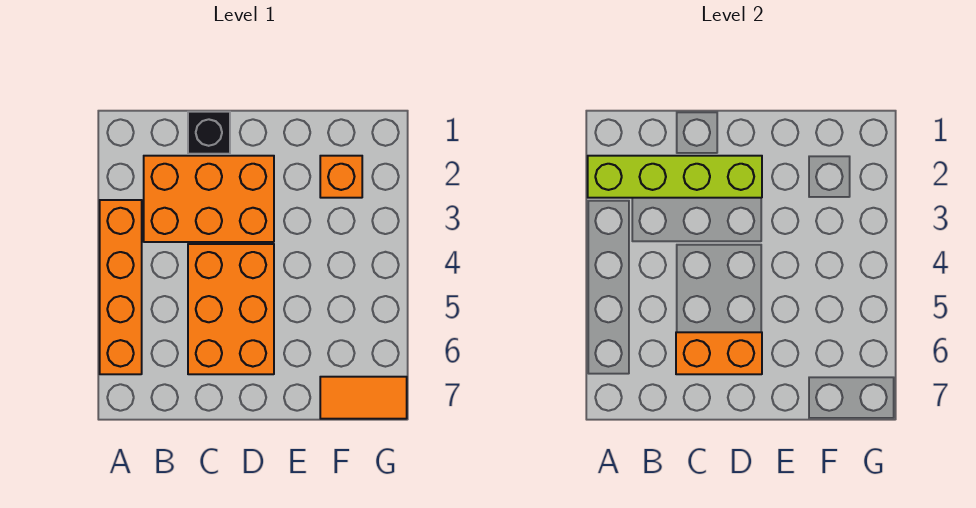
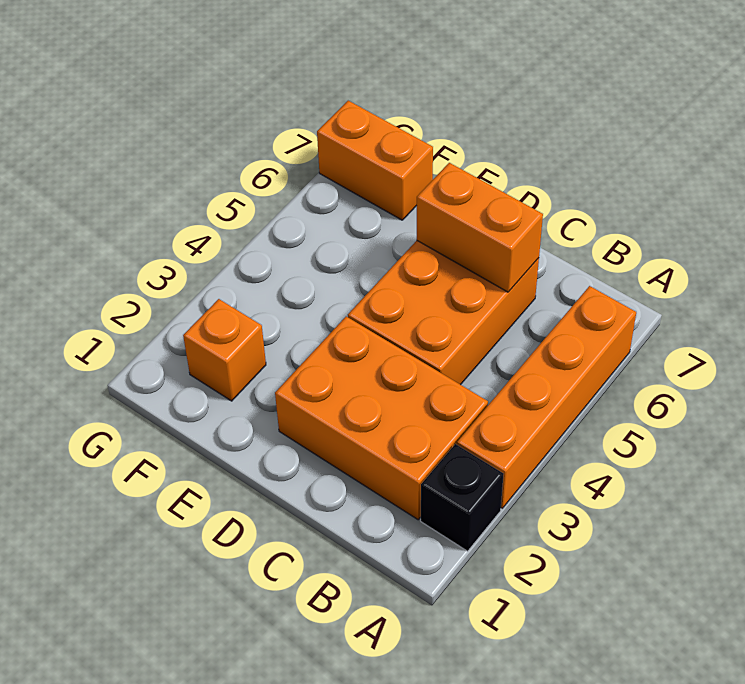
lime 1x4 brick [588,156,762,198] -> none
black 1x1 brick [188,112,230,154] -> black 1x1 brick moved to [421,444,504,551]
orange 1x2 tile [320,377,407,419] -> orange 1x2 brick [317,101,433,220]

